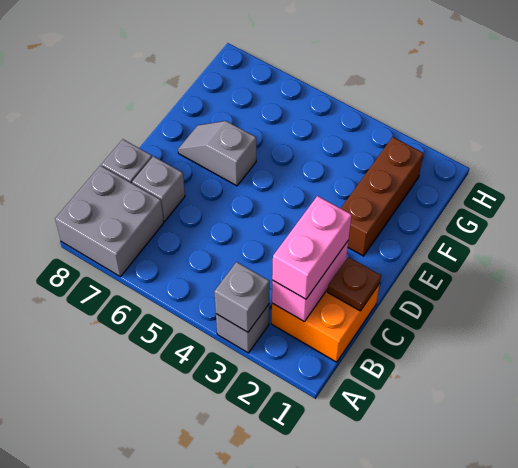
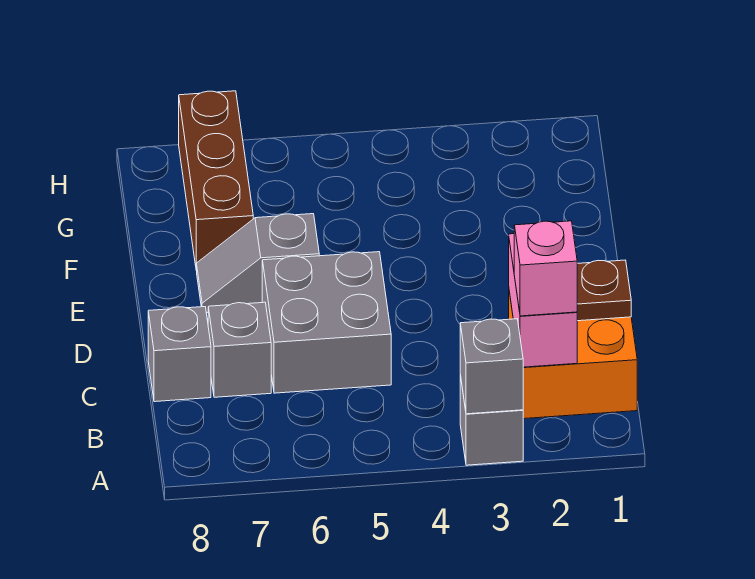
grey 2x2 brick [55,166,164,277] -> grey 2x2 brick moved to [262,252,391,393]
pink 1x2 brick [272,196,352,299] -> pink 1x1 brick [514,221,577,316]
brown 1x3 brick [341,137,424,256] -> brown 1x3 brick moved to [179,91,253,270]

